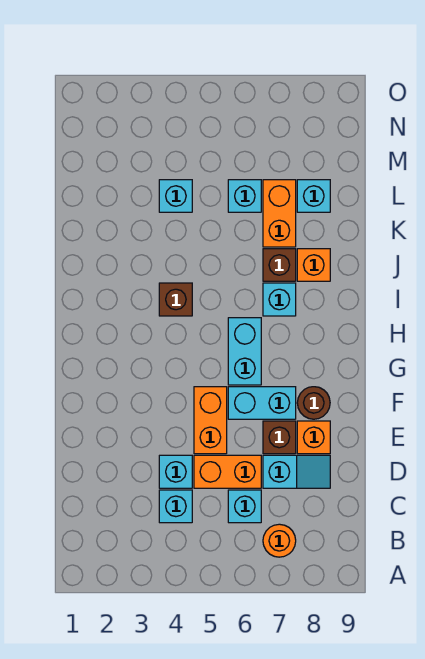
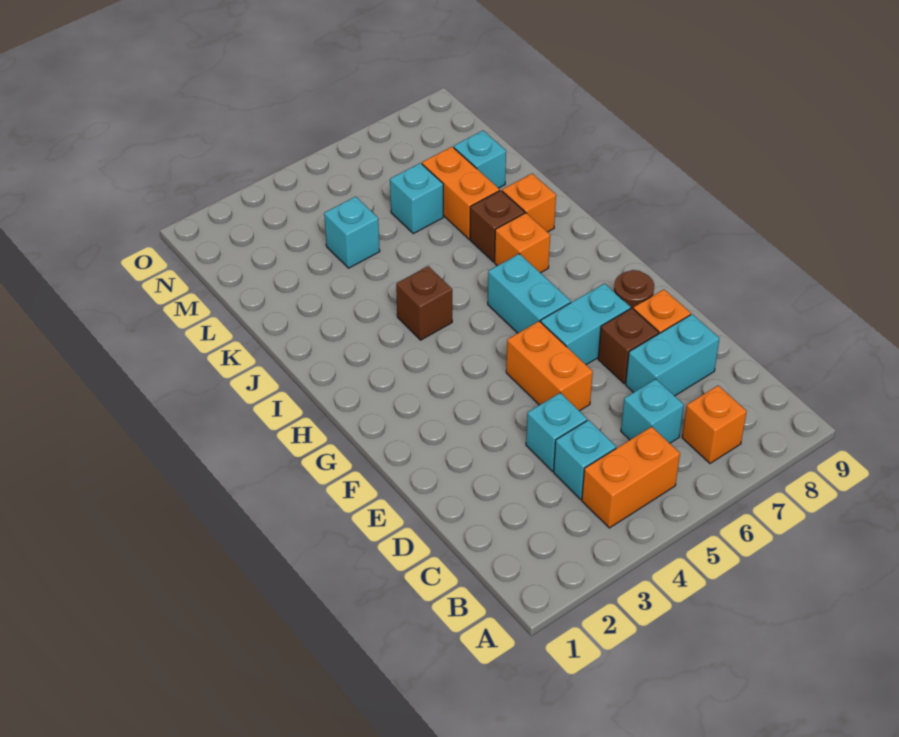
orange 1x1 round brick [263,524,296,557] -> orange 1x1 brick [682,386,747,463]
orange 1x2 brick [194,455,261,488] -> orange 1x2 brick moved to [582,427,680,528]
cyan 1x2 slope [263,455,330,488] -> cyan 1x2 brick [626,314,720,396]
cyan 1x1 brick [263,283,296,316] -> orange 1x1 brick [495,213,550,273]

